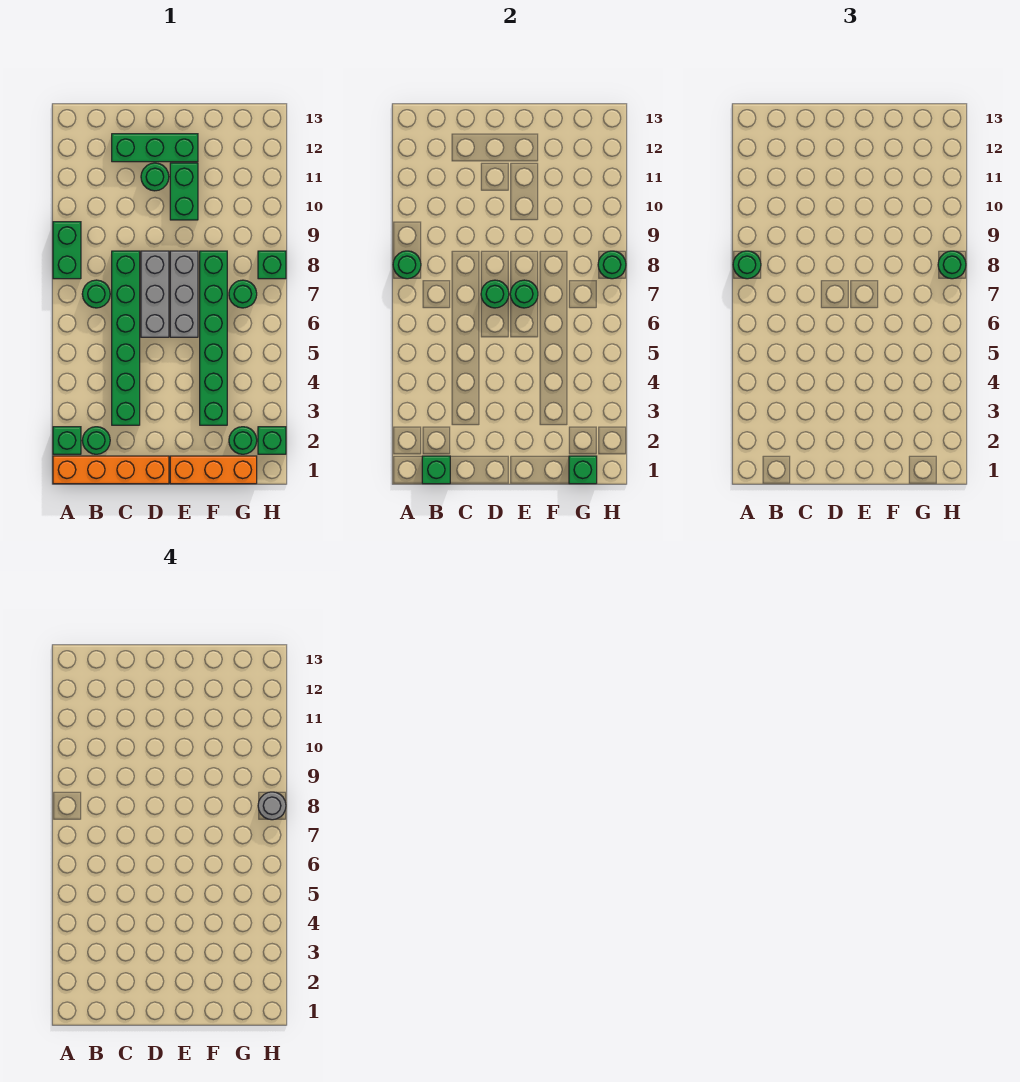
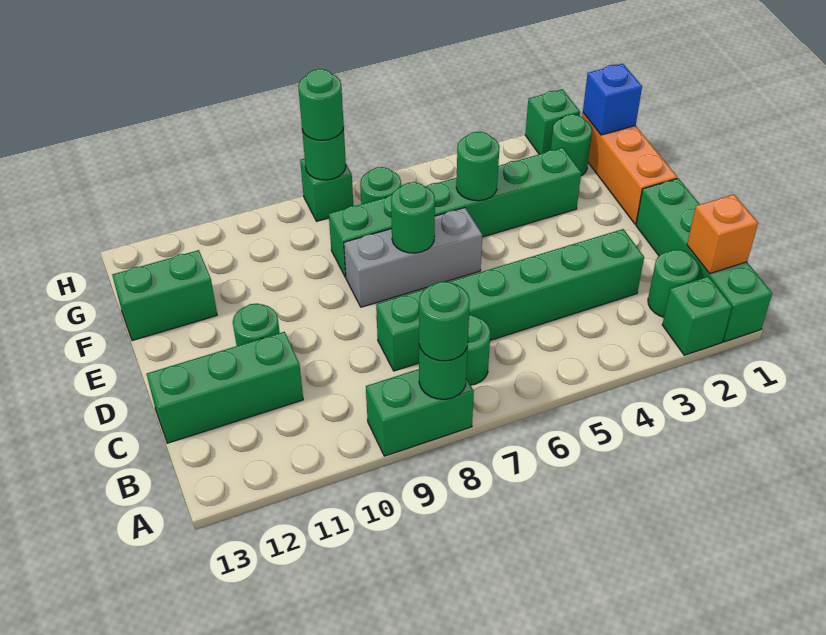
orange 1x4 brick [53,456,169,484] -> green 1x4 brick [636,178,772,342]
green 1x1 brick [422,456,450,484] -> orange 1x1 brick [687,194,758,274]
green 1x3 brick [112,134,198,162] -> green 1x3 brick turned to [147,332,303,443]
grey 1x3 brick [141,251,169,337] -> none
green 1x1 round brick [481,280,509,308] -> green 1x1 round brick moved to [456,132,500,201]
green 1x2 brick [170,163,198,220] -> green 1x2 brick moved to [112,250,217,341]
green 1x1 brick [569,456,597,484] -> blue 1x1 brick [583,64,642,135]
grey 1x1 round brick [258,792,286,820] -> none

